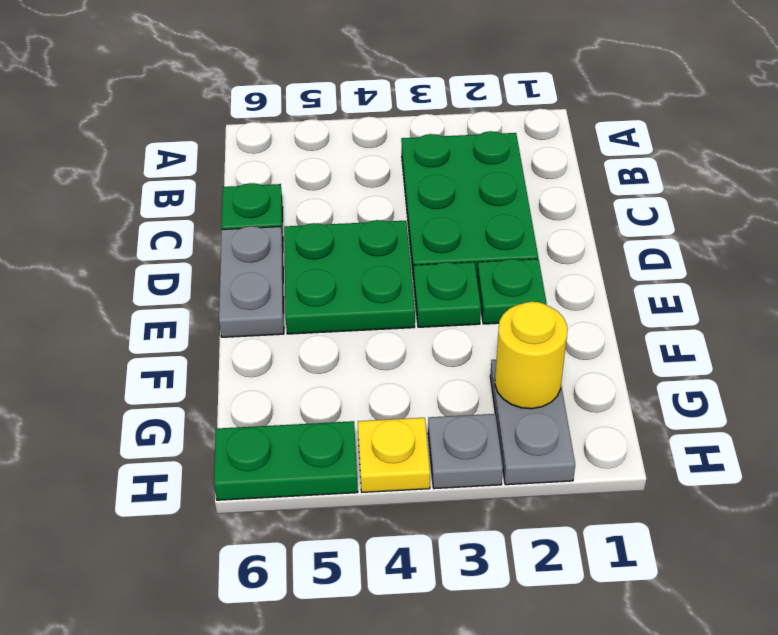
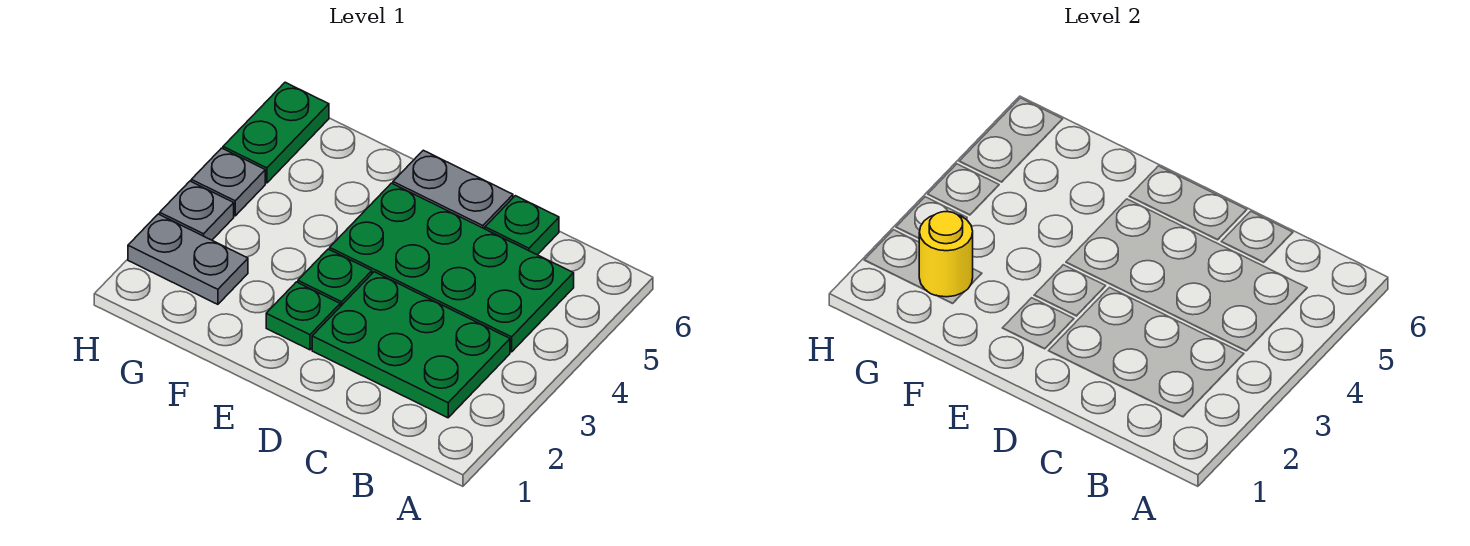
green 2x2 plate [284,220,415,334] -> green 2x4 plate [330,183,574,352]
yellow 1x1 plate [358,418,430,492] -> grey 1x1 plate [191,148,265,216]

